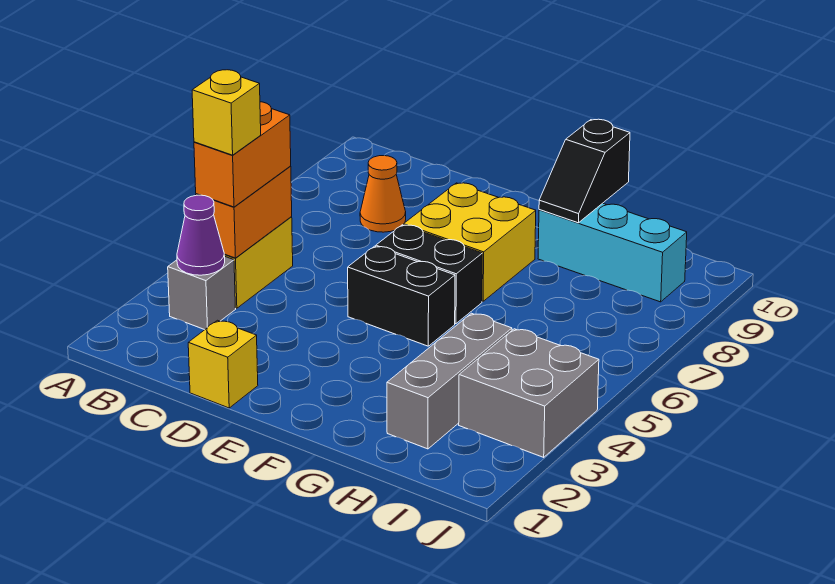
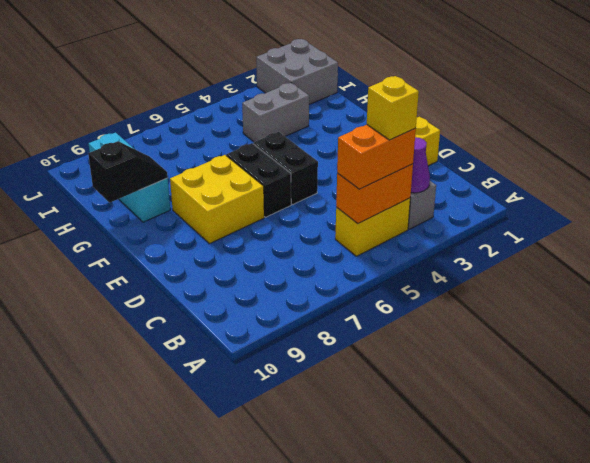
orange 1x1 cone [360,156,406,232] -> none
grey 1x3 brick [387,313,512,449] -> grey 1x2 brick [242,83,309,142]
grey 2x2 brick [459,329,599,457] -> grey 2x2 brick moved to [256,39,338,105]

